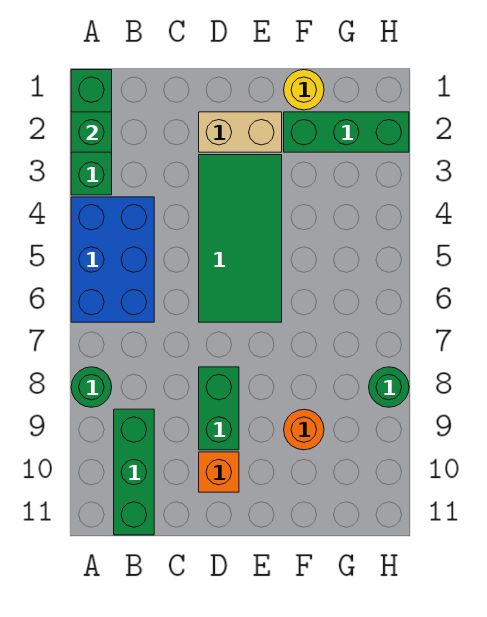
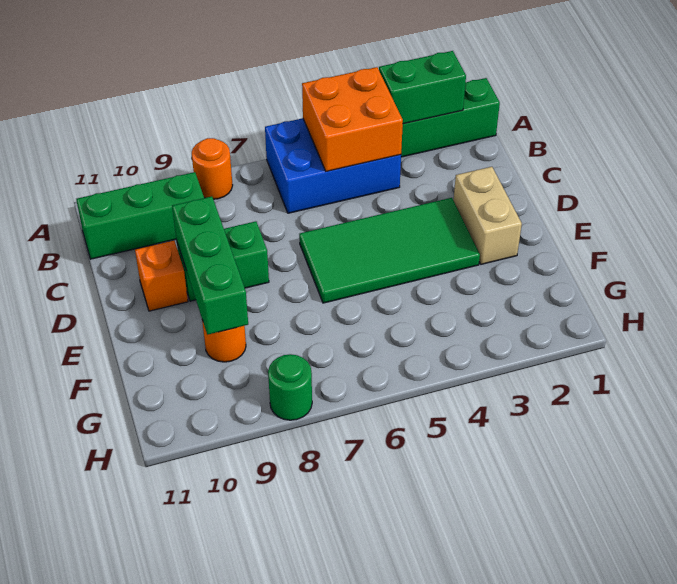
green 1x1 brick [71,112,112,152] -> green 1x2 brick [379,51,466,124]
none -> orange 2x2 brick [302,67,403,171]
green 1x1 round brick [71,367,112,407] -> orange 1x1 round brick [192,138,233,199]
yellow 1x1 round brick [284,70,324,110] -> none
green 1x3 brick [284,112,409,152] -> green 1x3 brick moved to [172,196,248,335]

